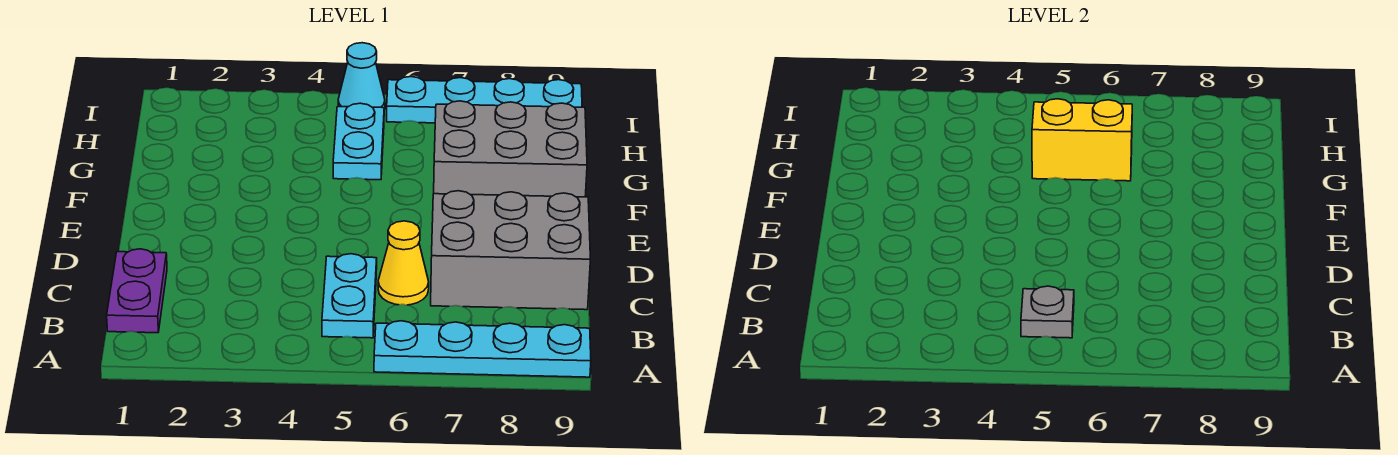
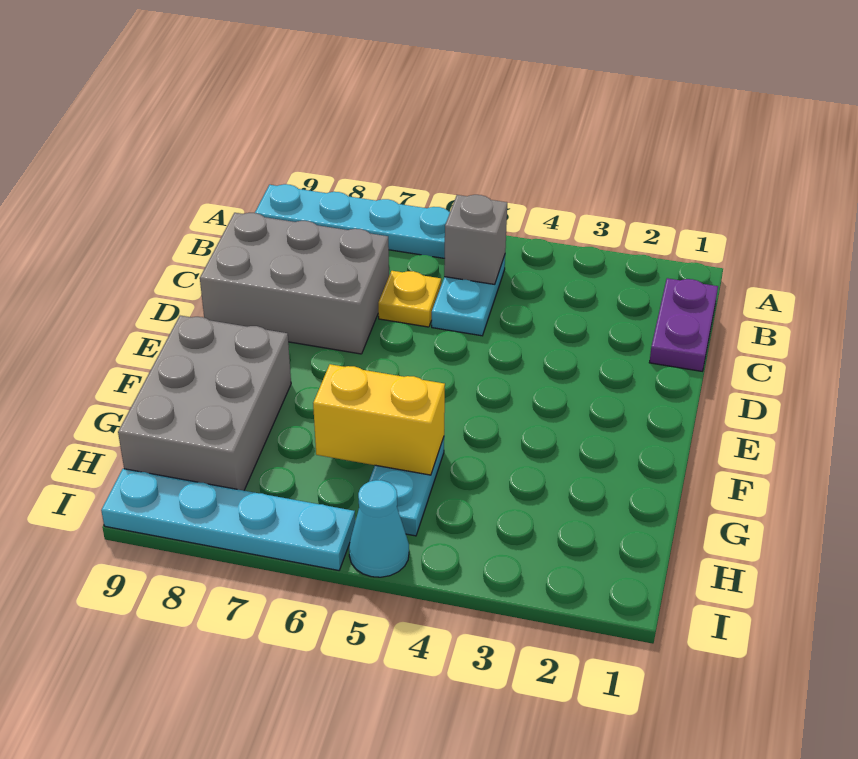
grey 1x1 plate [1021,286,1074,338] -> grey 1x1 brick [444,195,507,284]
yellow 1x1 cone [378,221,429,305] -> yellow 1x1 plate [378,271,441,327]
grey 2x3 brick [434,101,587,197] -> grey 2x3 brick turned to [118,316,291,491]

